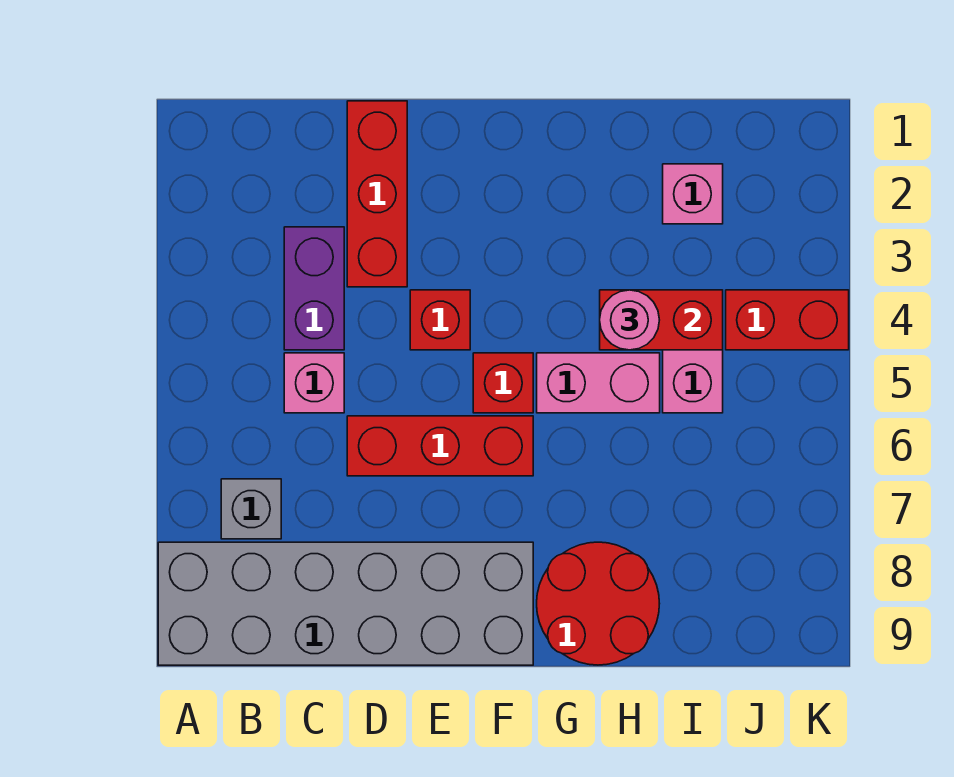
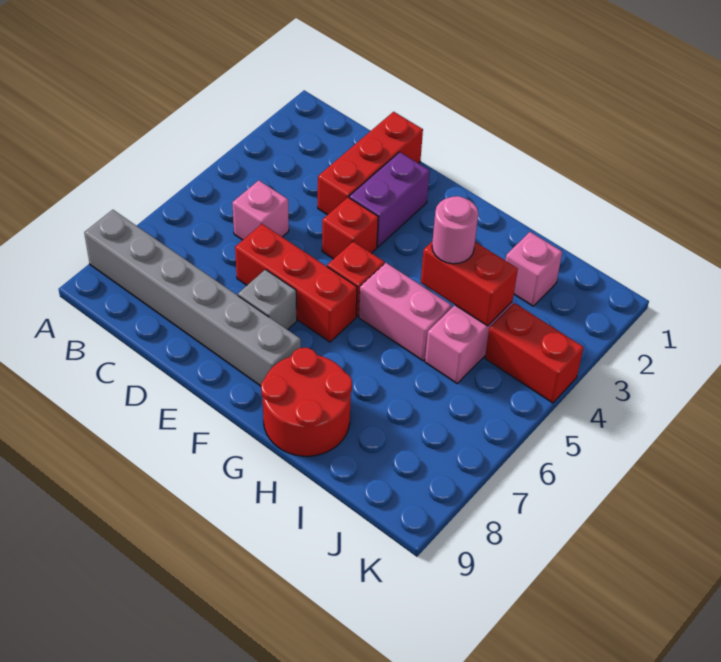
grey 2x6 brick [158,542,533,665] -> grey 1x6 brick [84,210,301,386]
grey 1x1 brick [221,479,281,539] -> grey 1x1 brick moved to [238,270,297,330]
purple 1x2 brick [284,227,344,350] -> purple 1x2 brick moved to [349,152,430,247]

